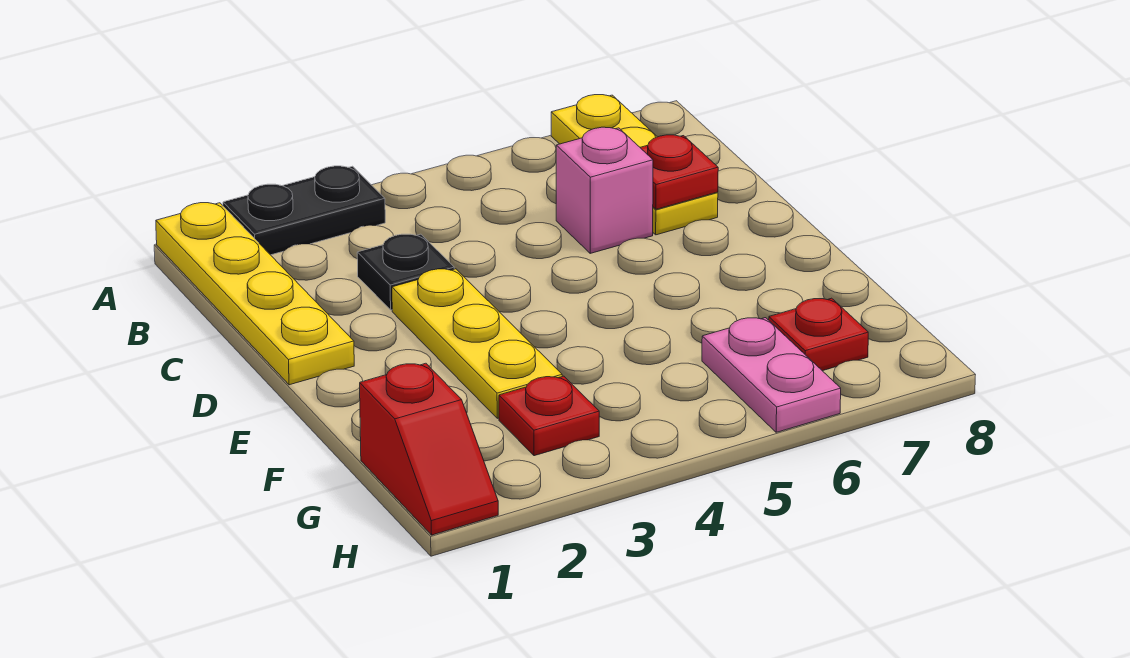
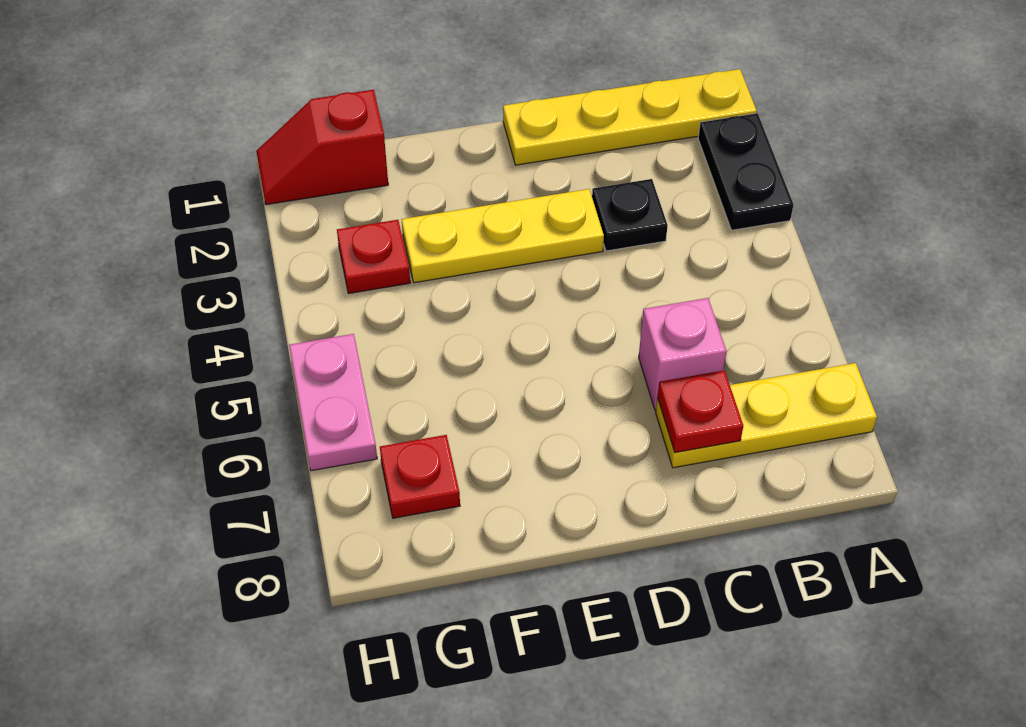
pink 1x2 plate [702,318,841,432] -> pink 1x2 plate turned to [289,334,377,471]

